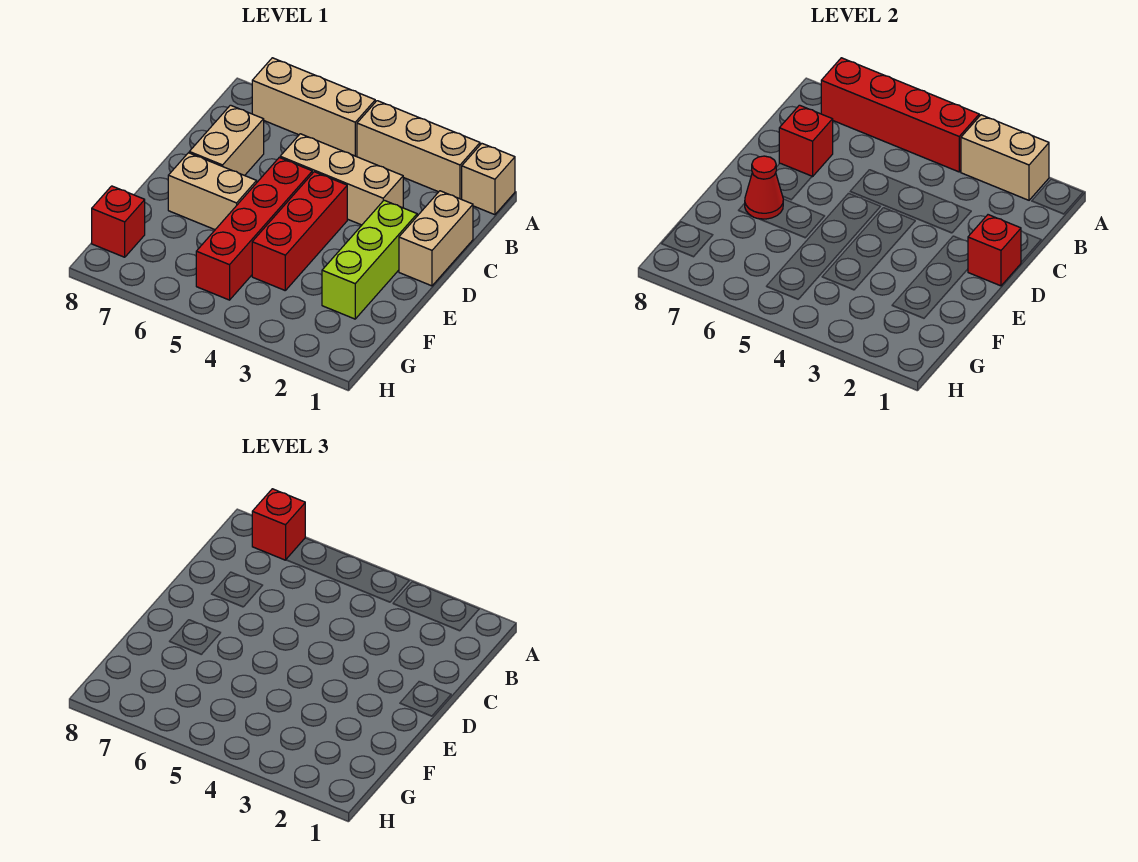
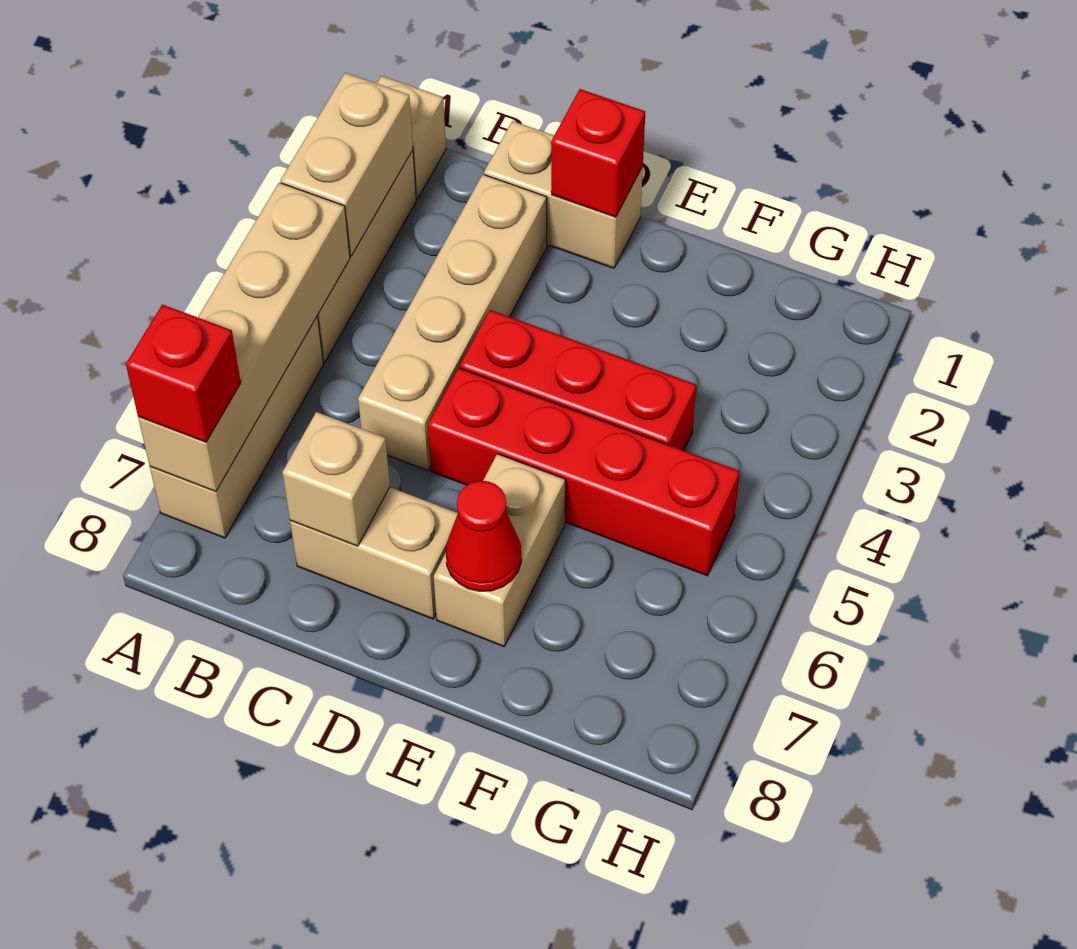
red 1x4 brick [821,58,979,172] -> tan 1x4 brick [138,183,350,492]
tan 1x3 brick [280,134,403,225] -> tan 1x4 brick [358,175,547,470]
red 1x1 brick [779,105,833,177] -> tan 1x1 brick [282,412,390,546]
lime 1x3 brick [322,200,417,319] -> none
red 1x1 brick [92,186,145,257] -> none

